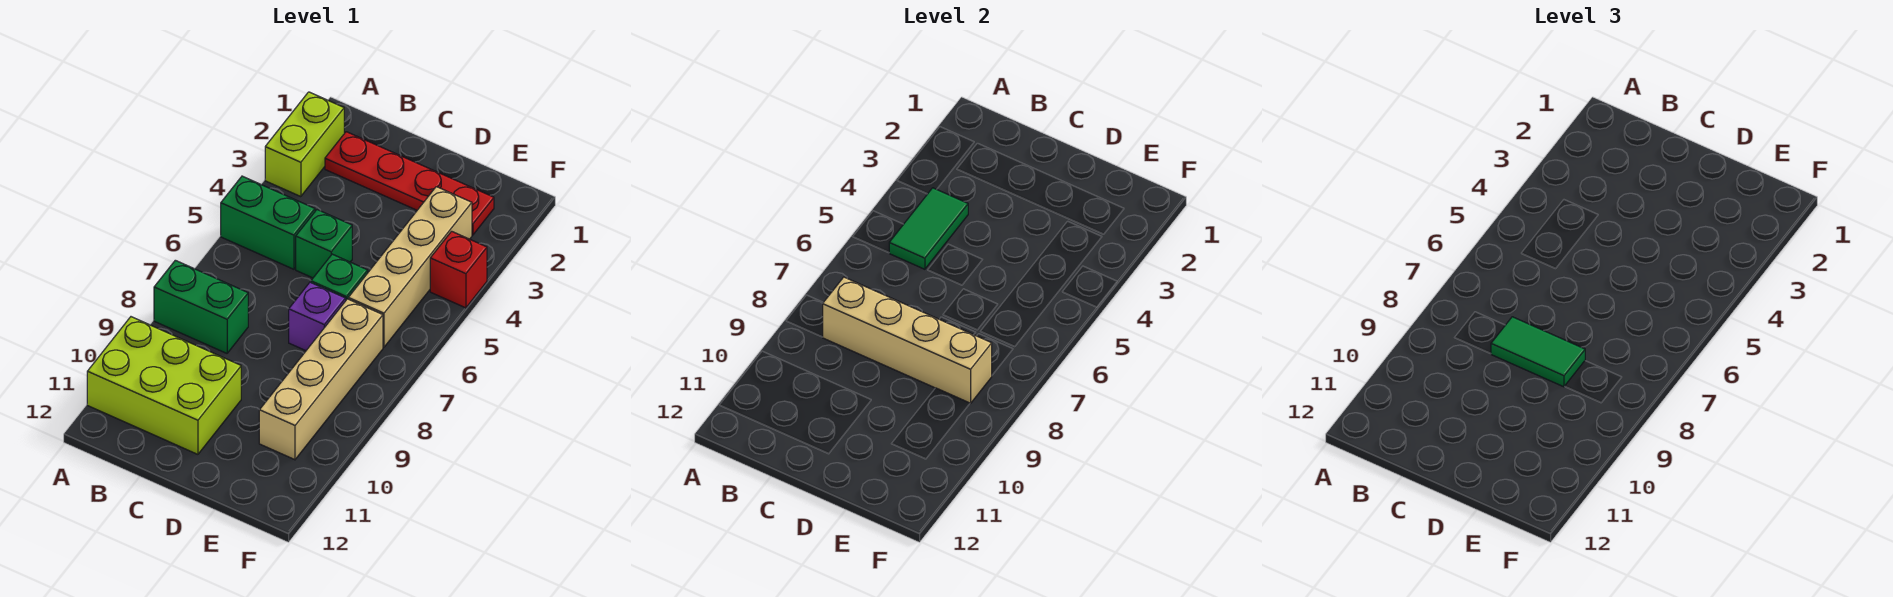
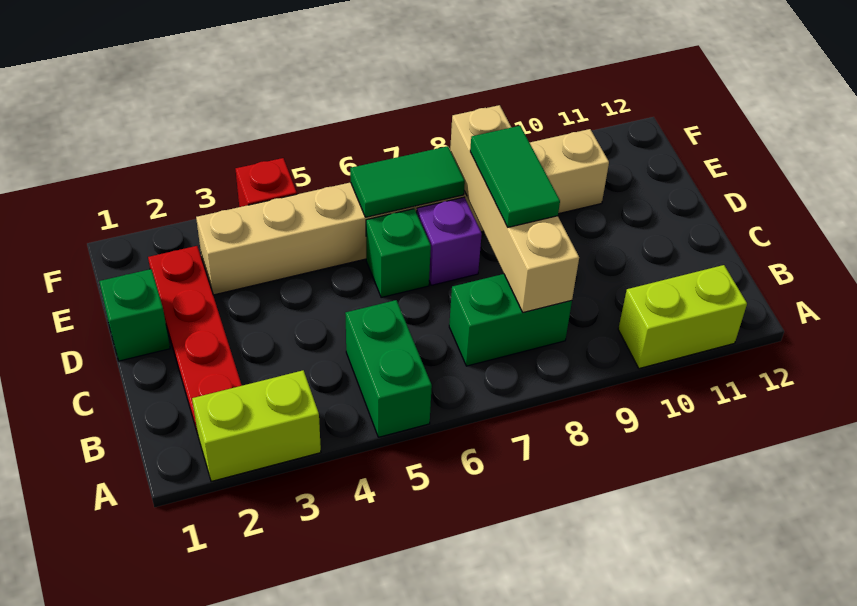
green 1x2 brick [154,260,248,353] -> green 1x2 brick turned to [449,274,572,366]
lime 2x3 brick [87,317,241,454] -> lime 1x2 brick [618,265,747,369]
green 1x2 tile [889,188,968,269] -> green 1x2 tile moved to [350,146,465,217]
green 1x1 brick [296,210,352,278] -> green 1x1 brick moved to [99,269,170,361]

